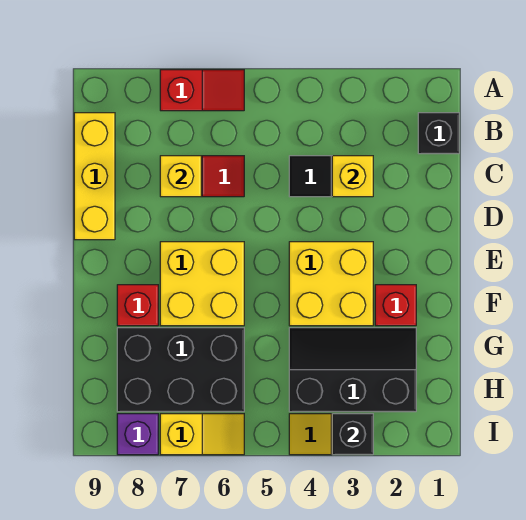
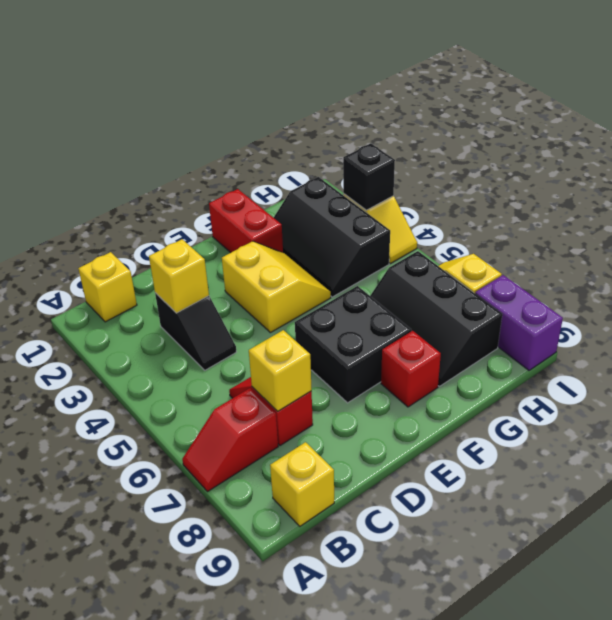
red 1x2 slope [160,70,244,111] -> red 1x2 slope turned to [182,388,278,492]
black 1x1 brick [418,113,459,154] -> yellow 1x1 brick [78,252,137,322]
yellow 1x3 brick [74,113,115,240] -> yellow 1x1 brick [270,442,334,526]
yellow 2x2 brick [289,242,373,326] -> yellow 2x2 slope [222,241,331,333]
yellow 2x2 brick [160,242,244,326] -> black 2x2 brick [295,286,411,403]
red 1x1 brick [375,285,416,326] -> red 1x2 brick [209,189,283,253]
black 2x3 brick [117,328,244,412] -> black 2x3 slope [370,251,502,386]
purple 1x1 brick [117,414,158,455] -> purple 1x2 brick [475,275,563,370]

